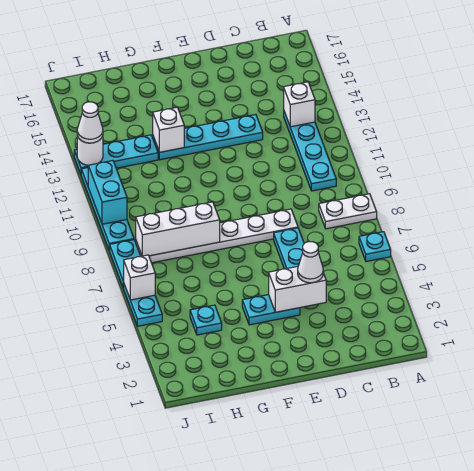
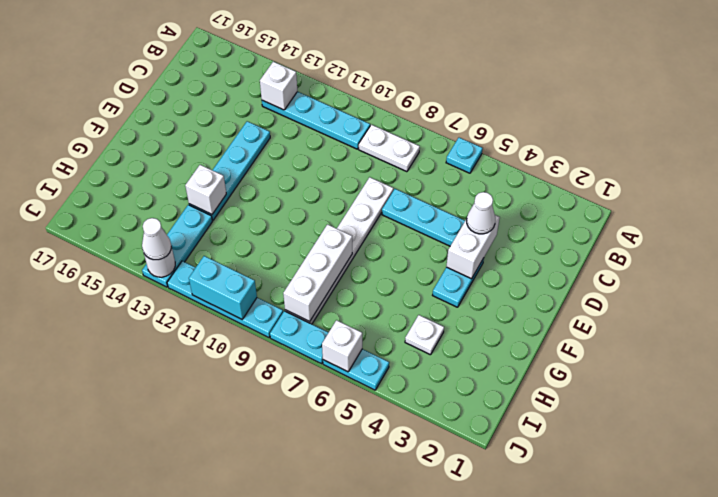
white 1x2 plate [319,194,377,229] -> white 1x2 plate turned to [359,125,420,172]
cyan 1x1 plate [190,305,222,335] -> white 1x1 plate [405,315,444,355]

